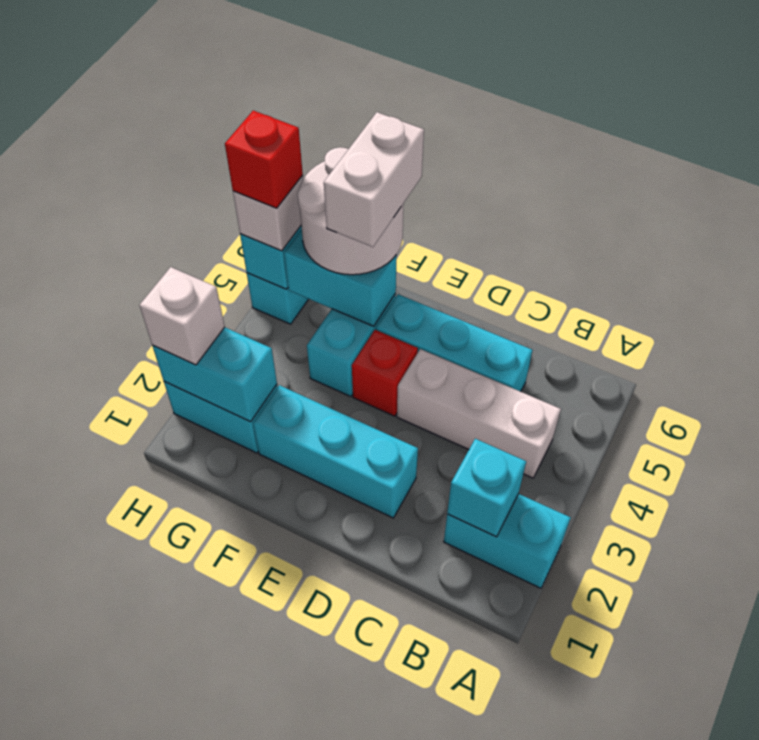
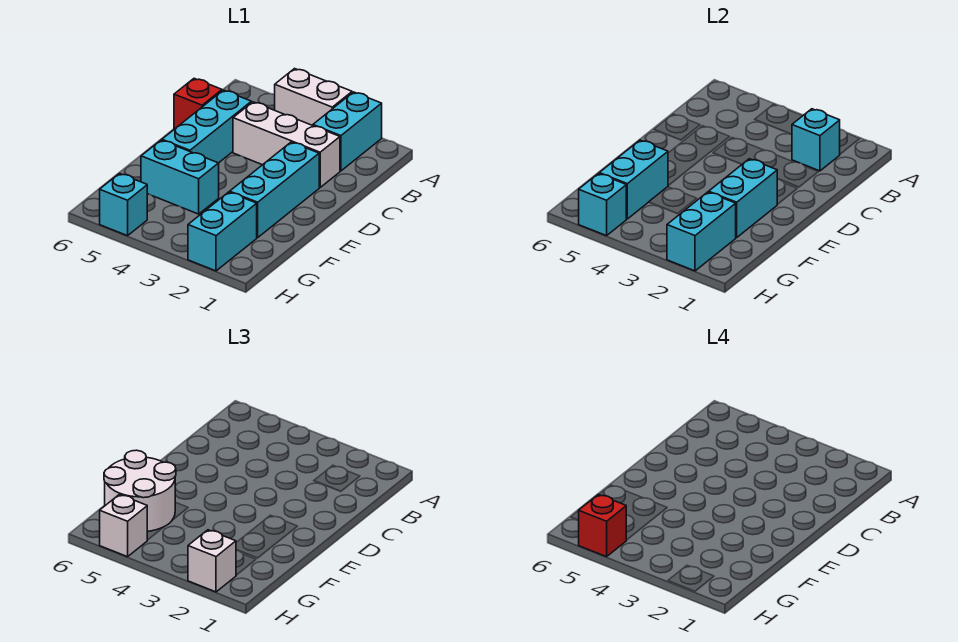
white 1x3 brick [397,349,561,478] -> white 1x3 brick turned to [233,102,340,187]
none -> cyan 1x2 brick [709,159,777,238]
red 1x1 brick [352,330,418,416] -> red 1x1 brick moved to [174,79,222,129]
white 1x2 brick [324,112,424,247] -> white 1x2 brick moved to [275,69,352,126]

